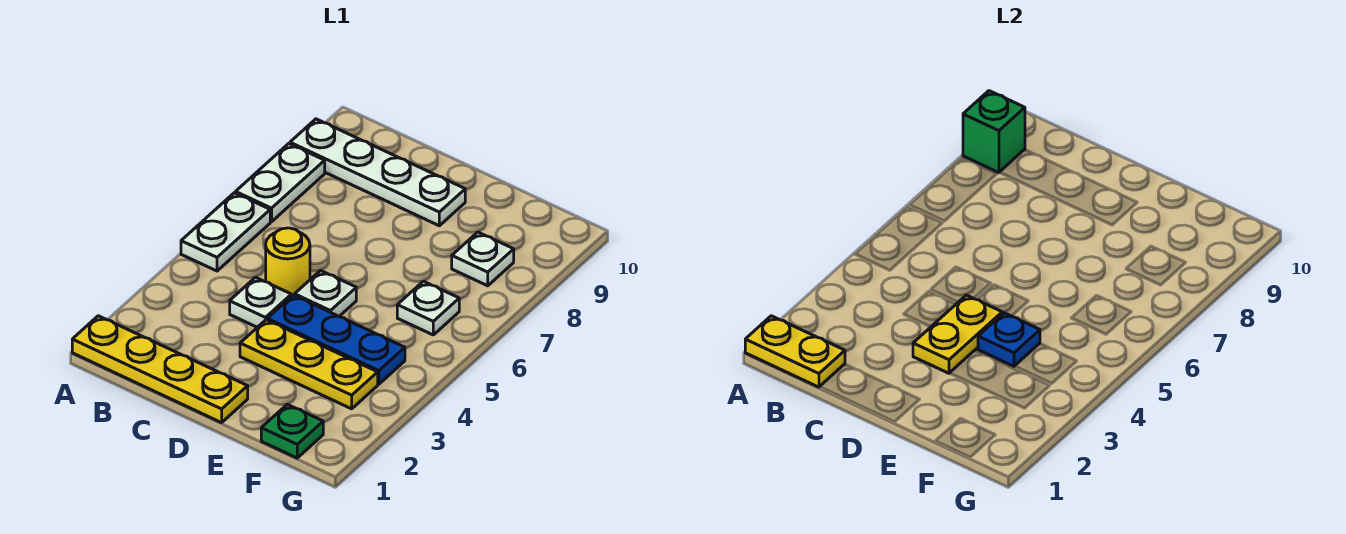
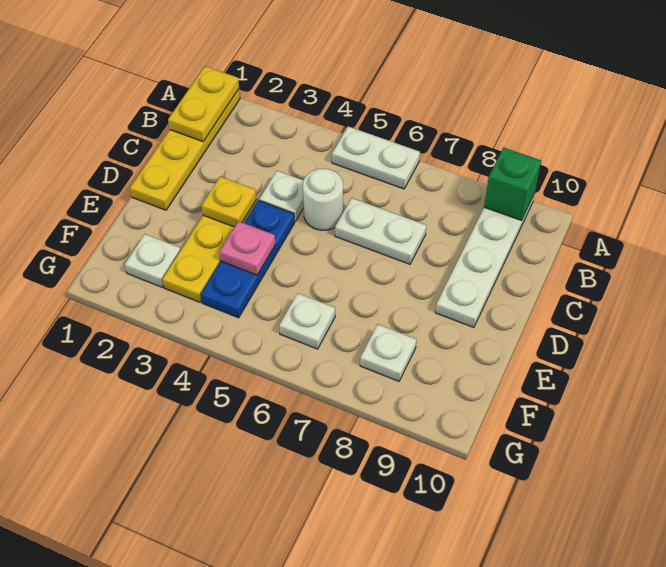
white 1x2 plate [236,144,325,222] -> white 1x2 plate moved to [335,198,426,264]
yellow 1x1 round brick [266,228,310,297] -> white 1x1 round brick [303,169,343,230]
yellow 1x2 plate [913,295,1002,373] -> yellow 1x1 plate [201,177,257,227]
white 1x1 plate [295,270,356,316] -> white 1x1 plate moved to [125,234,181,287]
blue 1x1 plate [978,313,1040,366] -> pink 1x1 plate [220,221,276,275]
green 1x1 plate [261,404,323,458] -> none

